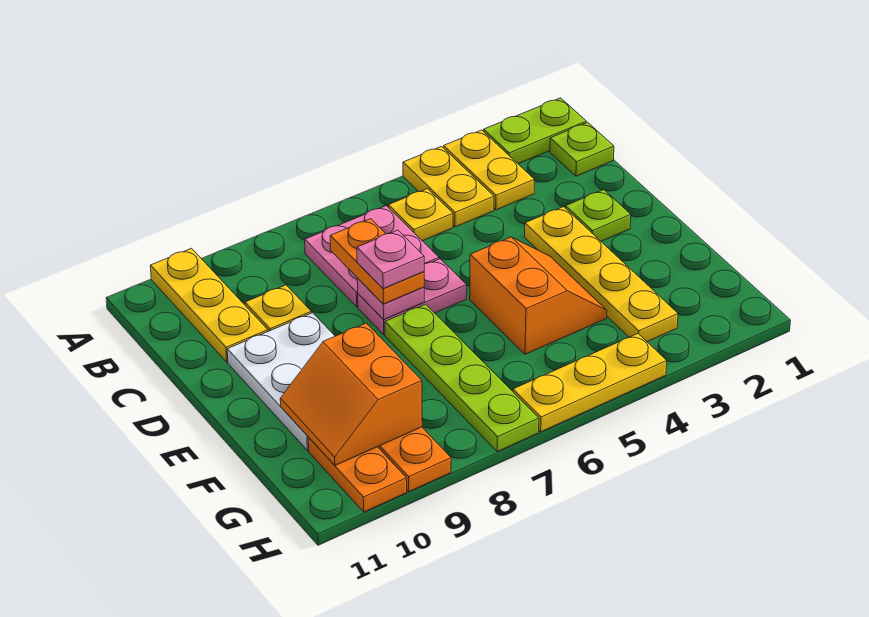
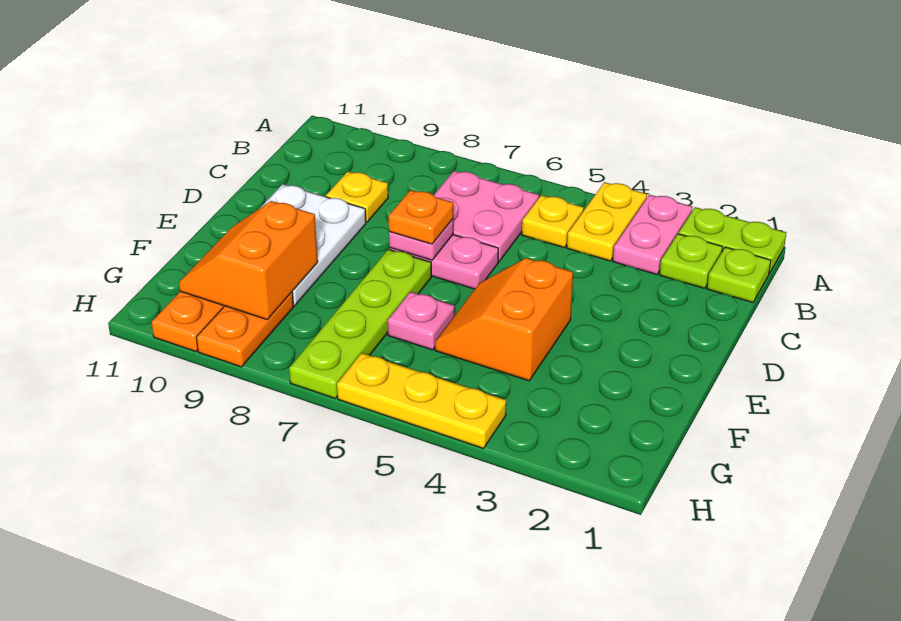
yellow 1x2 plate [444,130,534,210] -> pink 1x2 plate [613,195,693,274]
yellow 1x3 plate [150,248,268,362] -> none
orange 1x2 plate [330,219,424,304] -> orange 1x1 plate [389,190,453,244]
lime 1x1 plate [565,190,631,241] -> lime 1x1 plate moved to [660,234,723,288]
yellow 1x4 plate [525,207,678,342] -> none
pink 1x1 plate [357,230,424,289] -> pink 1x1 plate moved to [388,292,455,350]
orange 2x2 slope [470,237,607,354] -> orange 2x2 slope turned to [435,258,573,381]

